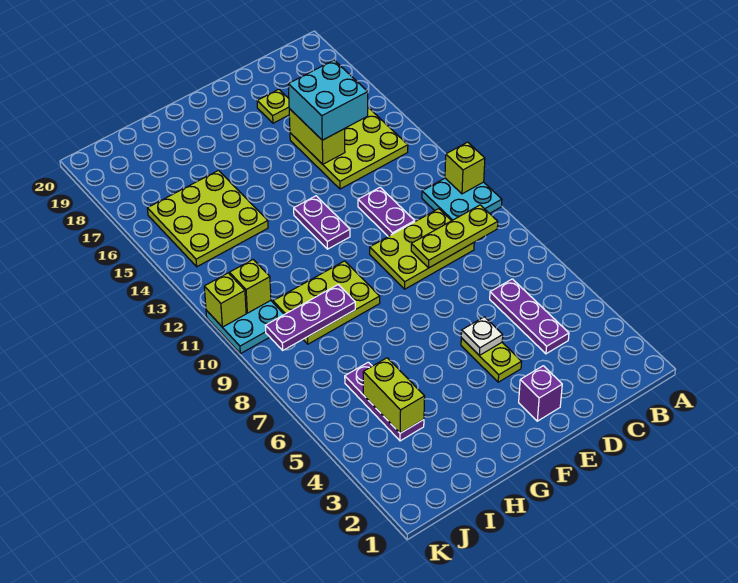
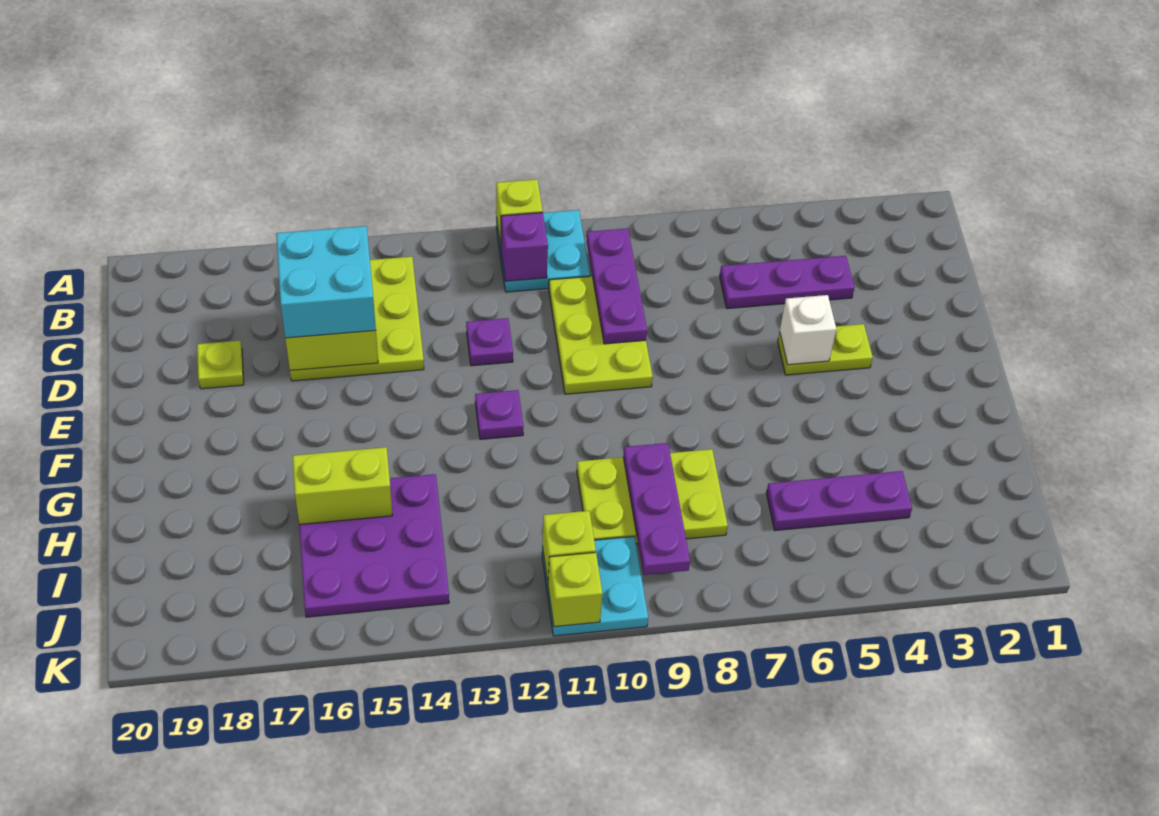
lime 1x3 plate [411,205,498,268] -> purple 1x3 plate [587,228,647,344]
purple 1x2 plate [358,187,415,236] -> purple 1x1 plate [466,318,513,366]
purple 1x1 brick [519,366,562,421] -> purple 1x1 brick moved to [501,213,548,281]
white 1x1 plate [461,317,503,355] -> white 1x1 brick [780,295,836,365]
purple 1x2 plate [294,196,350,249] -> purple 1x1 plate [475,390,523,439]
lime 2x3 plate [273,261,380,344] -> lime 2x3 plate turned to [577,449,728,544]
lime 3x3 plate [147,170,268,267] -> purple 3x3 plate [299,474,449,617]
lime 1x2 brick [363,358,425,433] -> lime 1x2 brick moved to [293,447,393,525]

